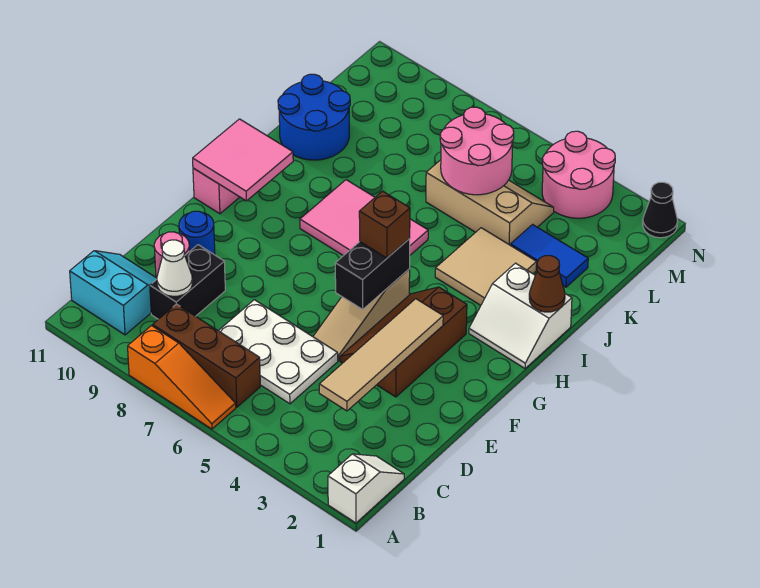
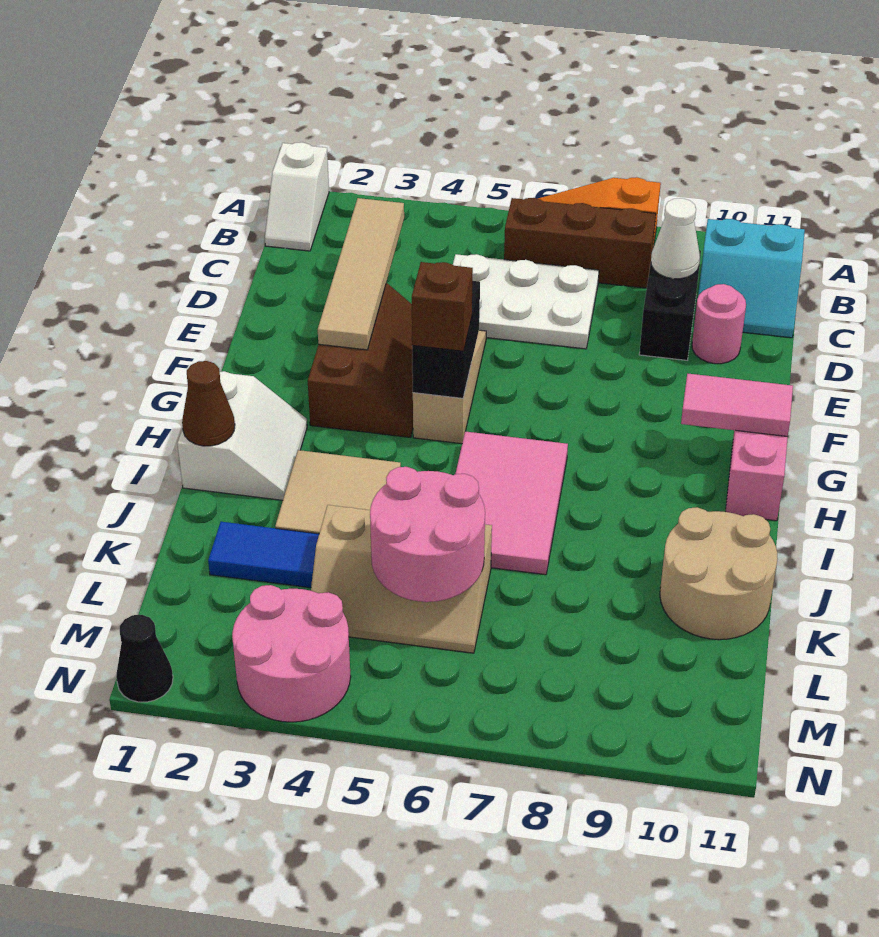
blue 1x1 round brick [179,211,215,255] -> none
pink 2x2 tile [193,119,293,201] -> pink 1x2 tile [681,374,793,437]
white 2x2 slope [469,263,572,368] -> white 2x2 slope turned to [177,371,307,500]
pink 2x3 tile [300,180,428,256] -> pink 2x3 tile turned to [456,431,568,575]
blue 2x2 round brick [278,74,350,160] -> tan 2x2 round brick [660,507,778,640]

